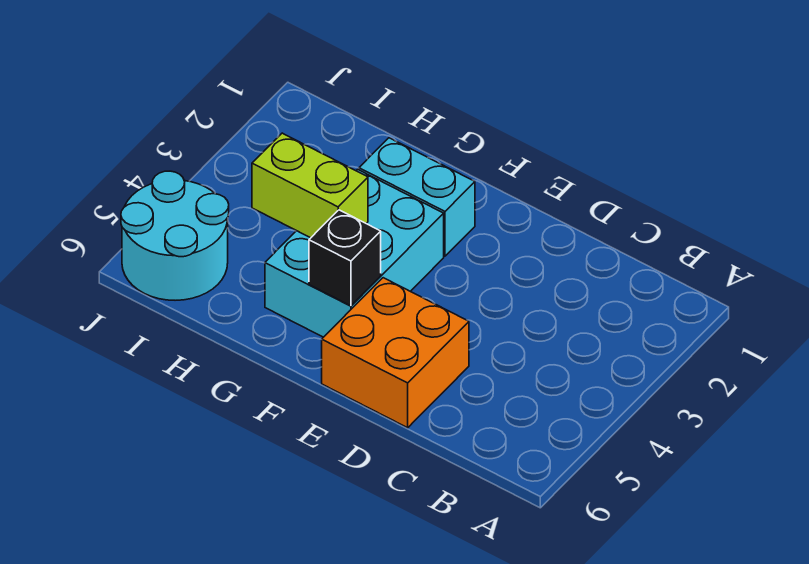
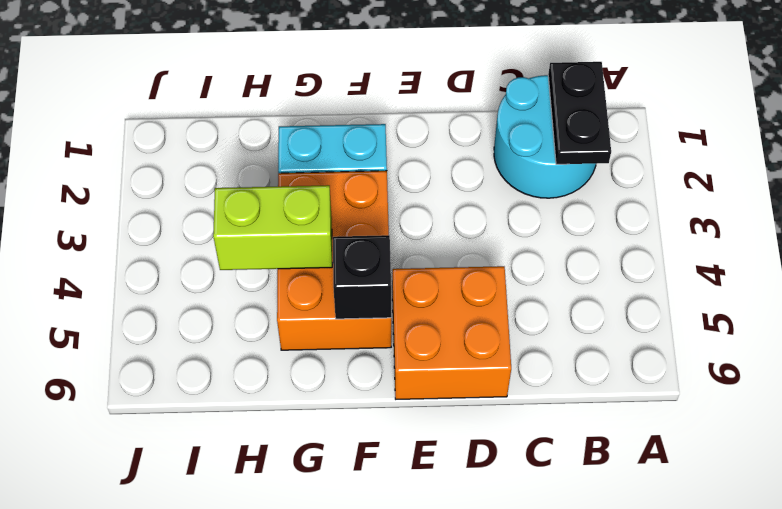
none -> black 1x2 plate [548,62,611,164]
cyan 2x3 brick [265,169,444,337] -> orange 2x3 brick [277,171,391,350]
cyan 2x2 round brick [121,171,229,300] -> cyan 2x2 round brick moved to [494,75,596,198]

